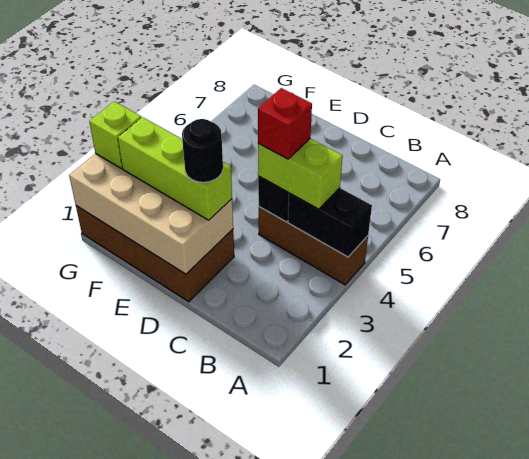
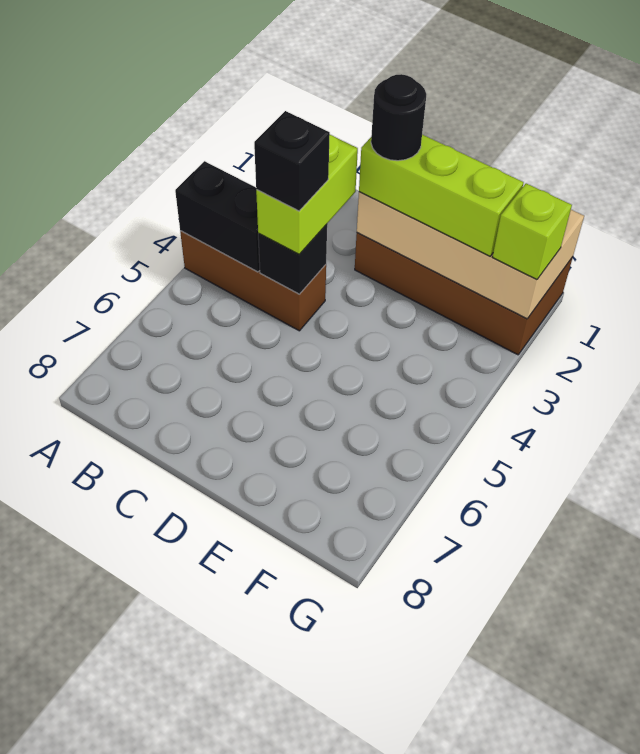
lime 1x2 brick [258,139,343,209] -> lime 1x2 brick turned to [256,135,358,254]
red 1x1 brick [258,88,312,159] -> black 1x1 brick [254,111,330,211]

